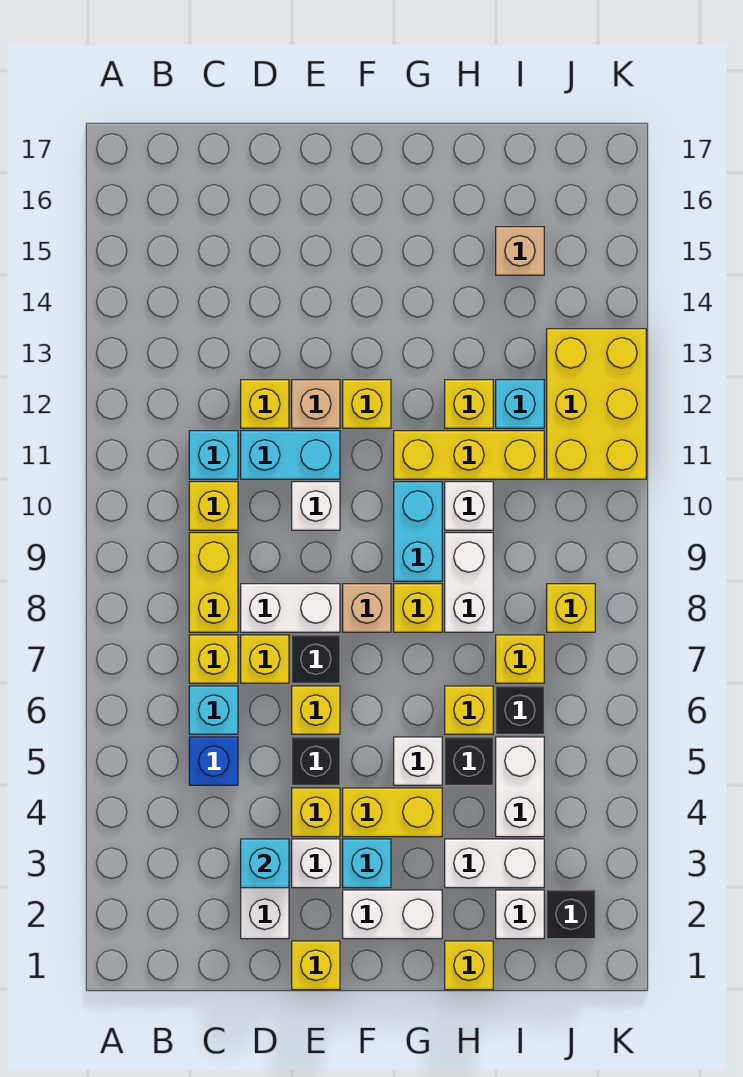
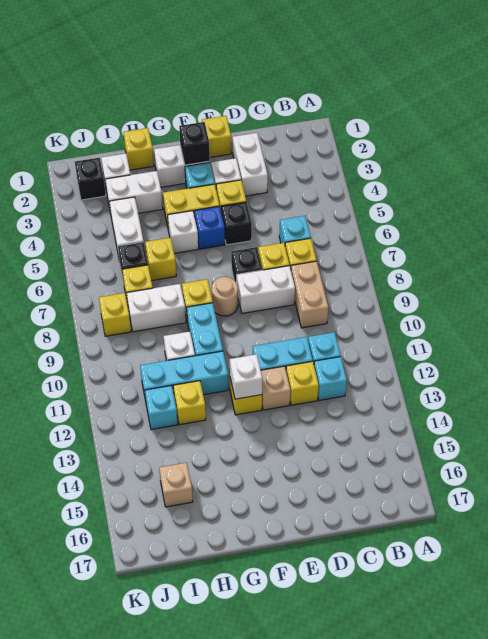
blue 1x1 brick [189,737,238,785] -> blue 1x1 brick moved to [194,206,225,249]
yellow 1x2 brick [189,533,238,632] -> tan 1x2 brick [291,261,328,328]
yellow 1x1 brick [189,482,238,530] -> none
cyan 1x1 brick [241,839,289,888] -> cyan 1x1 brick moved to [314,357,347,400]
yellow 1x1 brick [292,686,340,734] -> none
white 1x1 brick [292,482,340,530] -> white 1x1 brick moved to [230,354,262,399]
tan 1x1 brick [343,584,391,632] -> tan 1x1 round brick [211,277,238,316]
yellow 1x3 brick [394,431,544,479] -> cyan 1x3 brick [140,351,229,401]
black 1x1 brick [445,737,493,785] -> black 1x1 brick moved to [179,122,210,165]
white 1x2 brick [445,533,493,632] -> white 1x2 brick turned to [127,284,186,332]
yellow 2x3 brick [547,329,646,479] -> none

